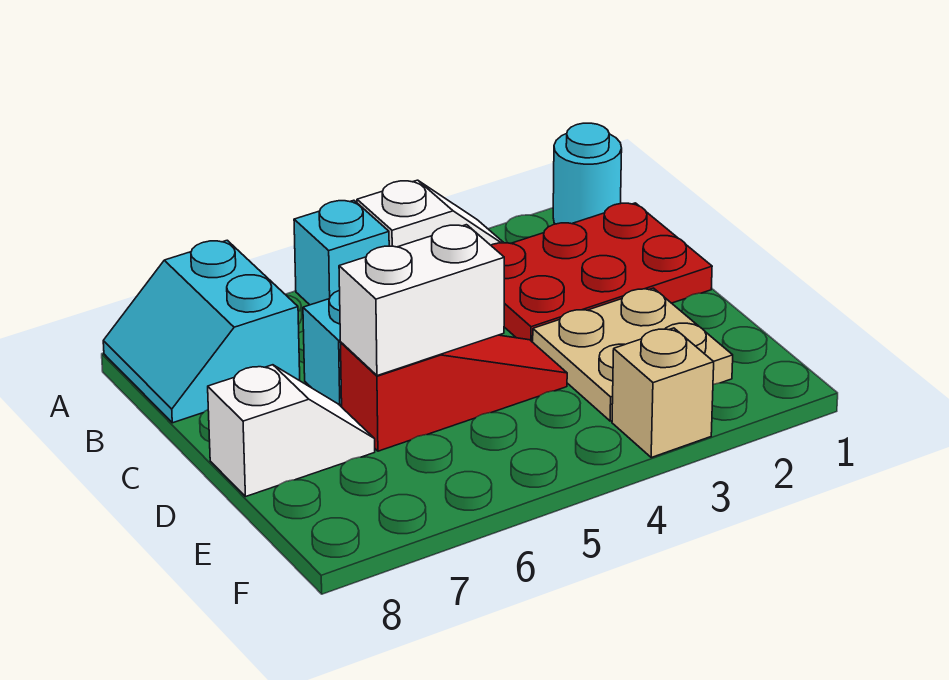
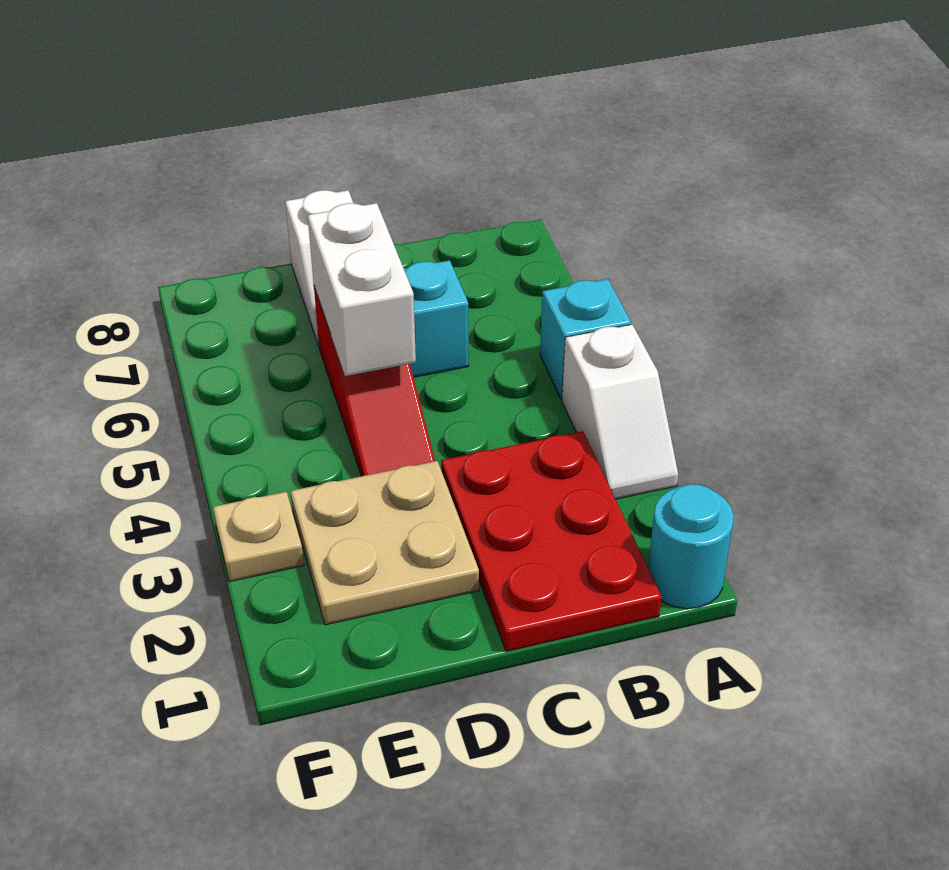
cyan 2x2 slope [103,240,300,423] -> none
tan 1x1 brick [612,328,714,457] -> tan 1x1 plate [213,492,304,582]

